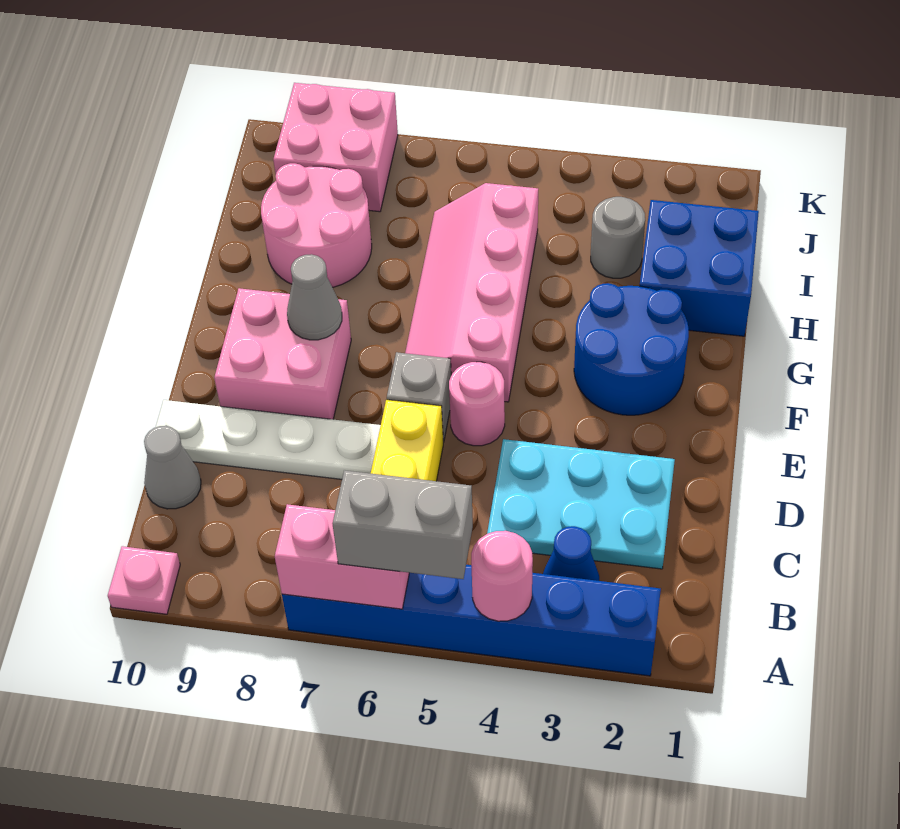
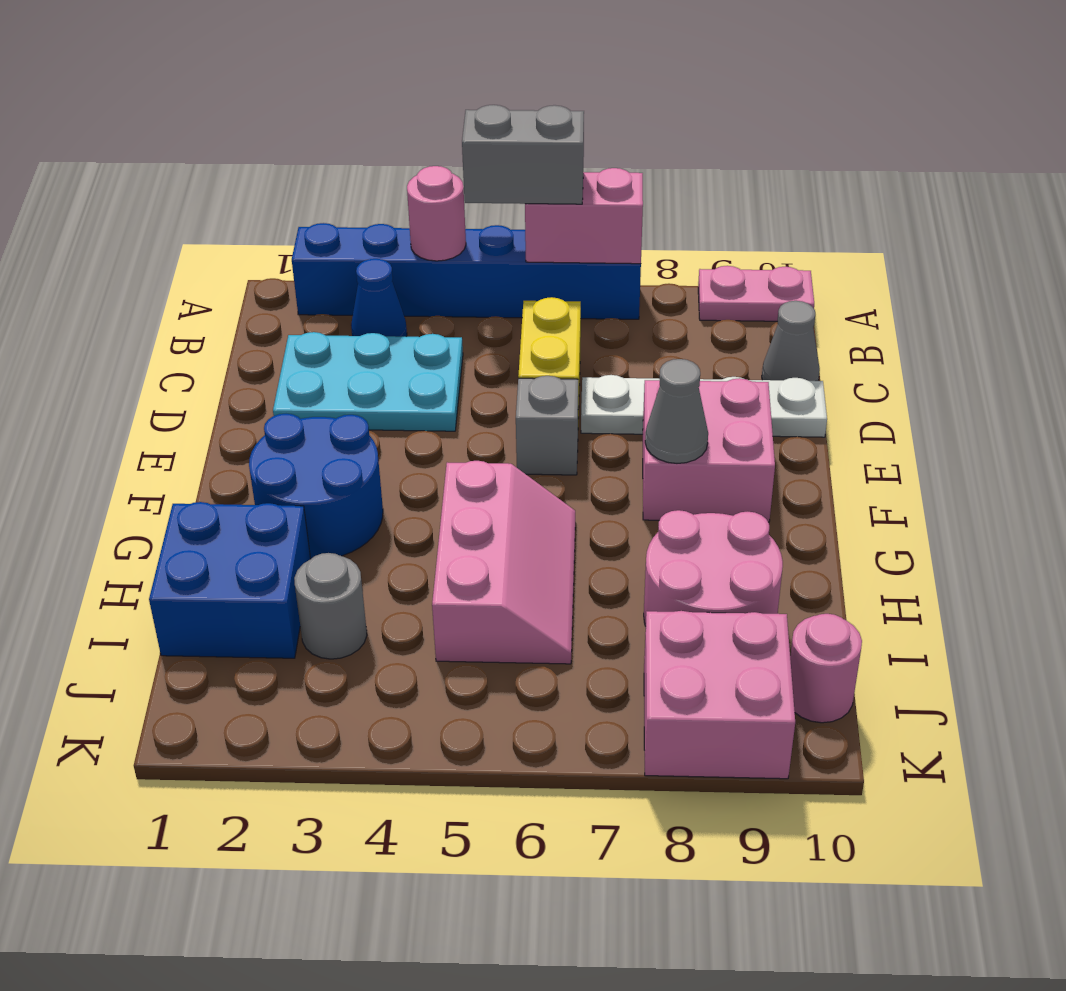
pink 1x1 plate [108,546,180,614] -> pink 1x2 plate [698,266,814,321]
pink 1x1 round brick [449,362,505,446] -> pink 1x1 round brick moved to [790,614,862,723]
pink 2x4 slope [405,183,538,402] -> pink 2x3 slope [432,461,575,664]

